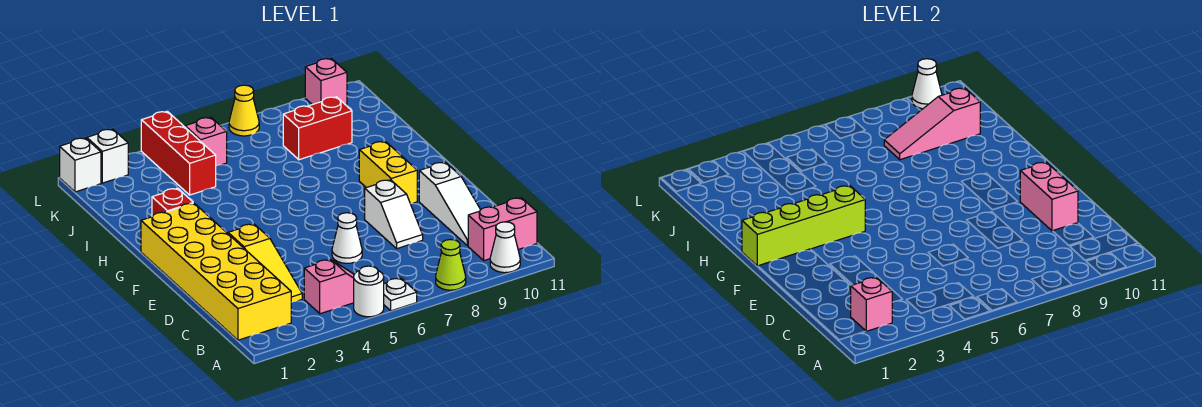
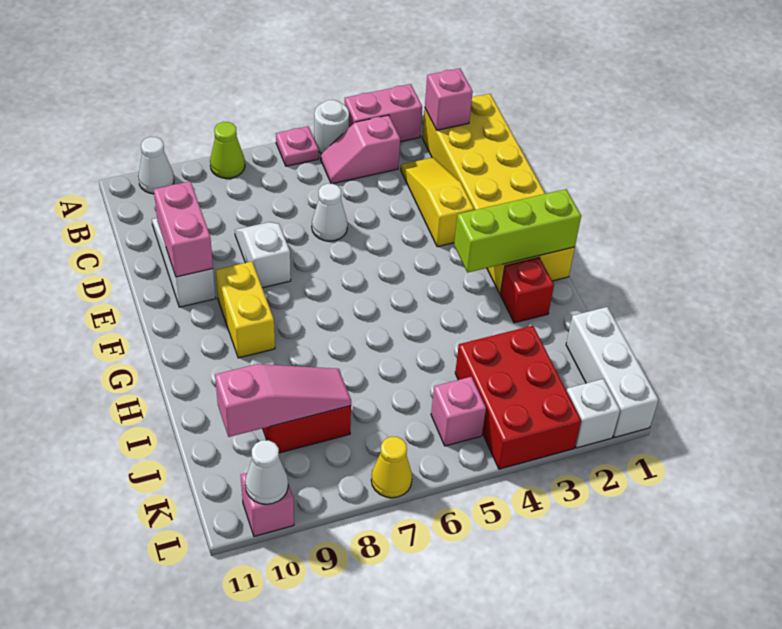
white 1x1 plate [384,278,417,311] -> pink 1x1 plate [276,126,319,166]
pink 1x2 brick [468,198,537,261] -> pink 1x2 brick moved to [345,84,422,142]
lime 1x4 brick [742,186,865,266] -> lime 1x3 brick [454,189,581,273]
red 1x3 brick [141,111,216,195] -> red 2x3 brick [455,326,581,469]
white 1x1 brick [60,138,101,192] -> white 1x3 brick [566,307,658,437]

